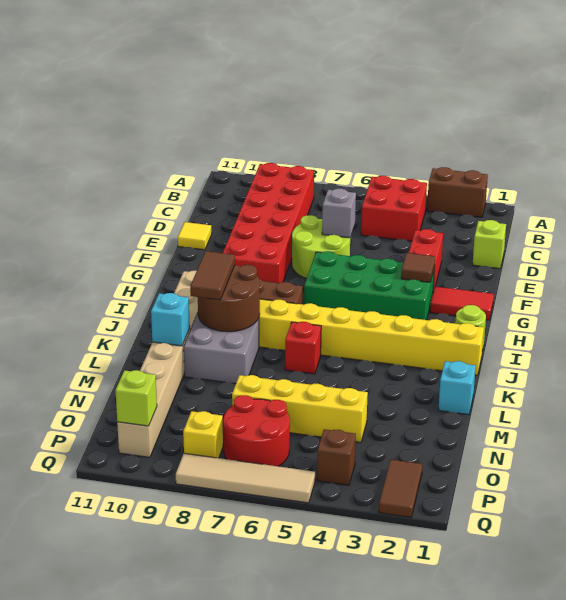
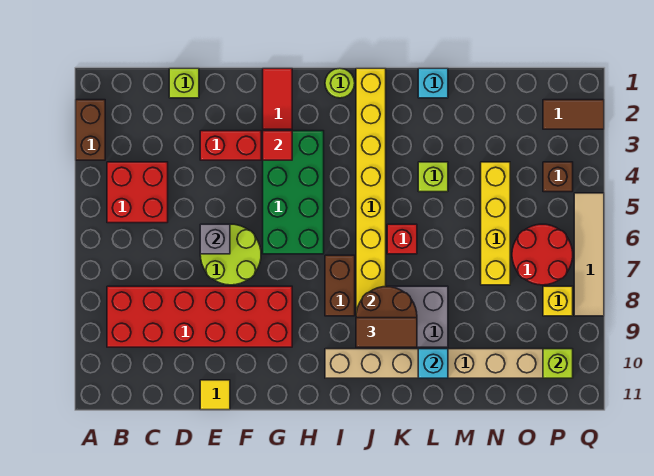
brown 1x1 tile [401,253,435,282] -> red 1x1 tile [263,131,292,160]
none -> lime 1x1 brick [418,162,448,192]

